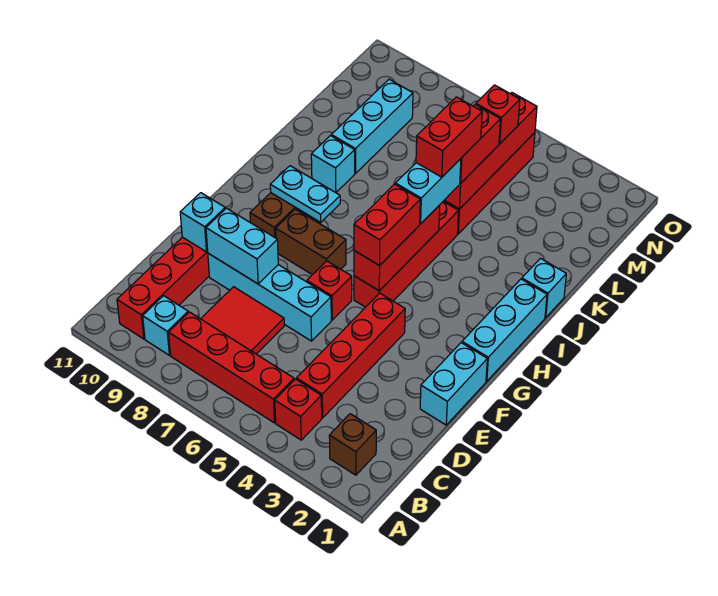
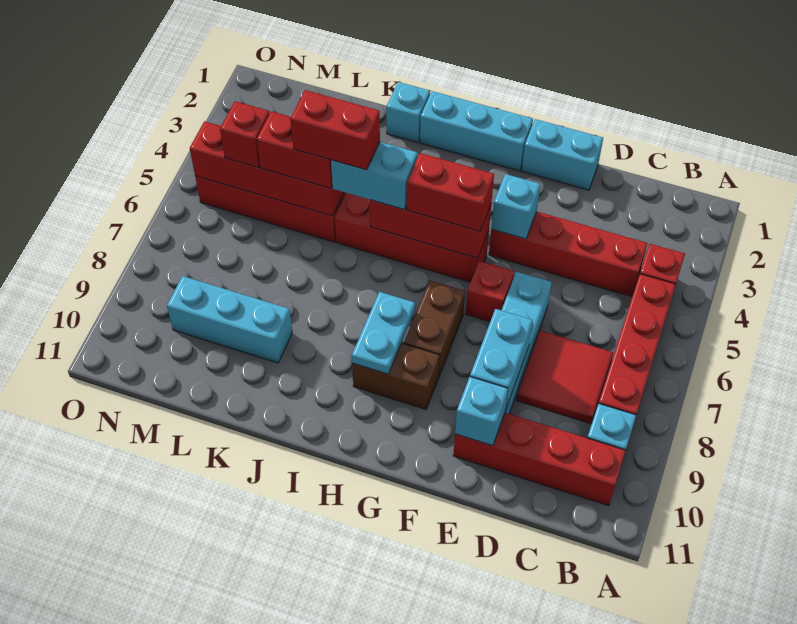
brown 1x1 brick [329,414,376,475] -> none
cyan 1x1 brick [311,136,355,193] -> cyan 1x1 brick moved to [491,174,540,239]

